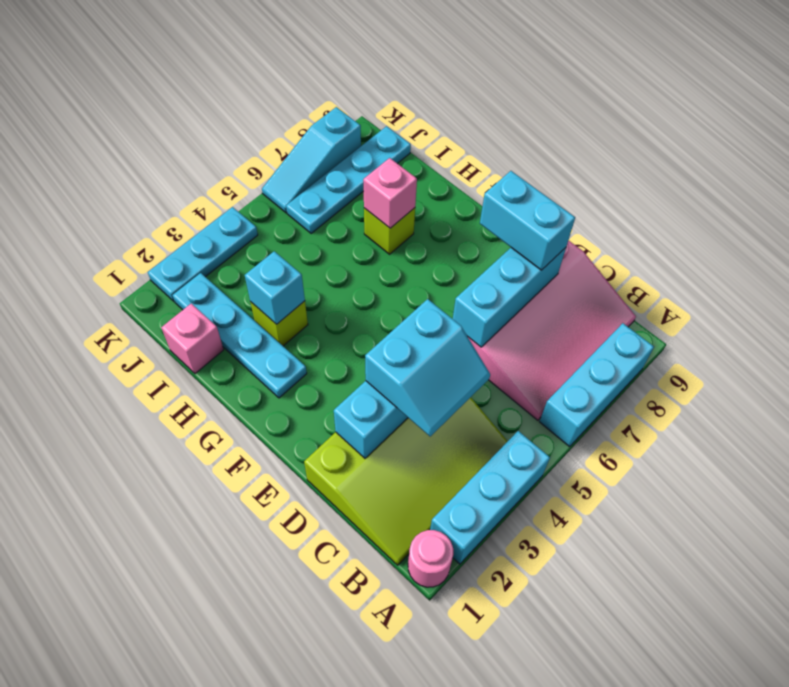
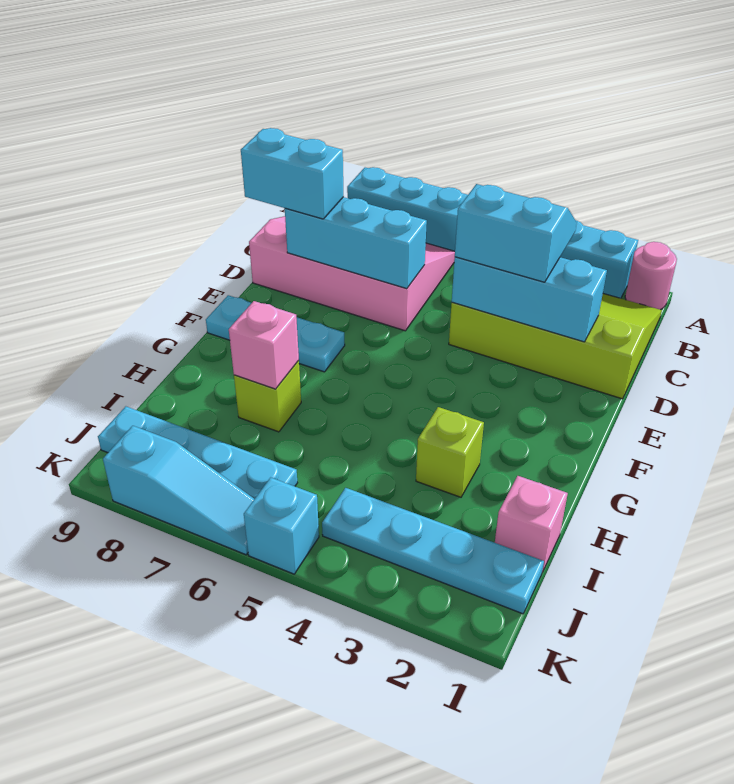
cyan 1x2 brick [480,171,575,270] -> cyan 1x2 brick turned to [241,128,344,219]
cyan 1x4 plate [173,273,307,398] -> cyan 1x4 plate turned to [322,488,544,614]
cyan 1x1 brick [245,251,305,324] -> cyan 1x1 brick moved to [244,477,319,574]
cyan 1x3 plate [148,207,258,301] -> cyan 1x3 plate moved to [206,295,345,372]

